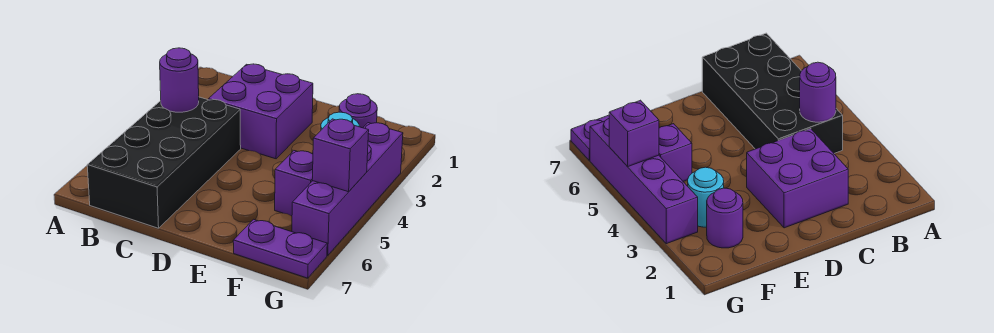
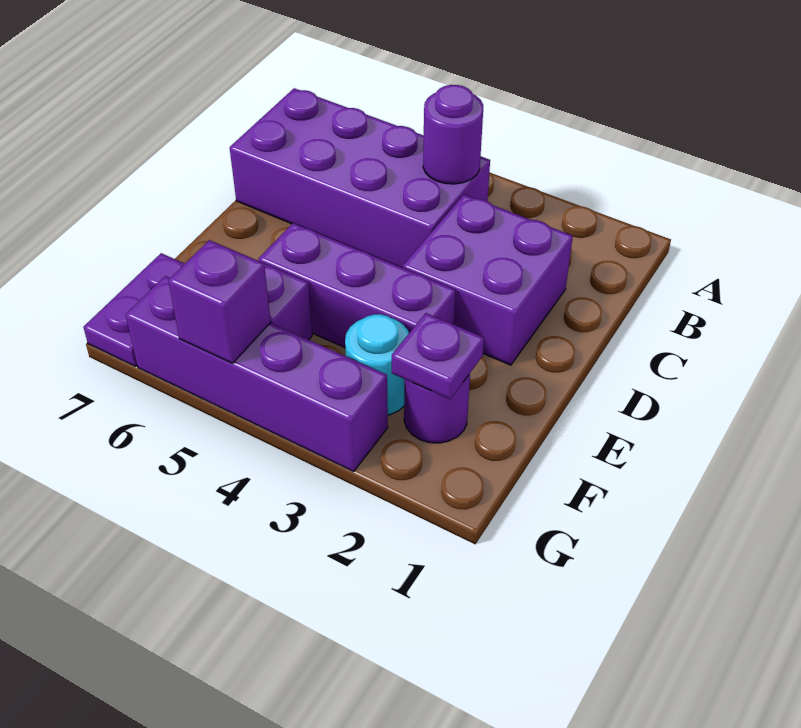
black 2x4 brick [87,97,241,228] -> purple 2x4 brick [230,88,490,268]
none -> purple 1x3 brick [259,223,456,348]
none -> purple 1x1 plate [392,313,484,399]

